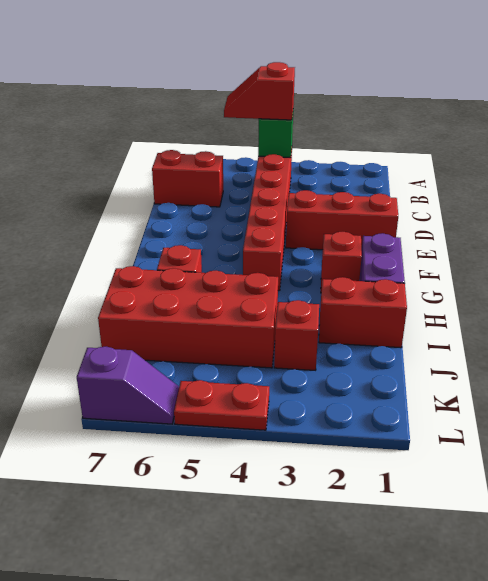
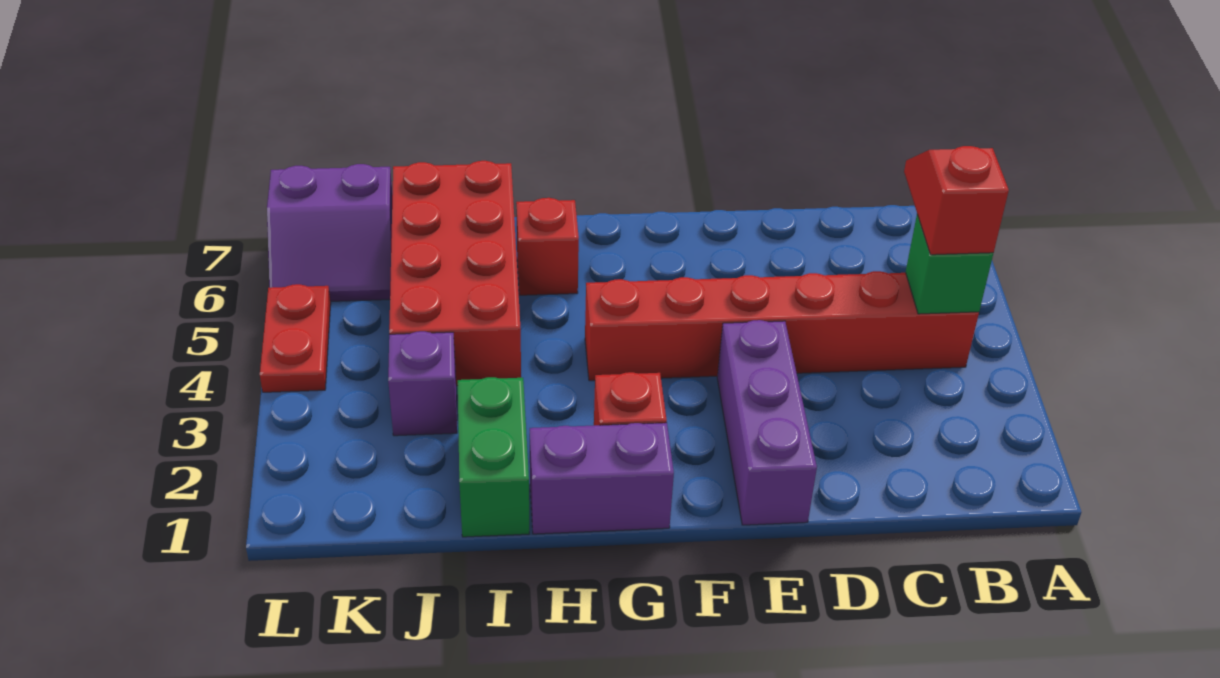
red 1x2 brick [152,150,223,207] -> none
red 1x3 brick [286,190,398,250] -> purple 1x3 brick [717,320,817,525]
red 1x2 brick [319,277,407,348] -> green 1x2 brick [458,377,529,537]
red 1x1 brick [274,300,319,370] -> purple 1x1 brick [388,331,457,436]
purple 1x2 slope [77,347,179,424] -> purple 2x2 slope [267,164,393,301]

